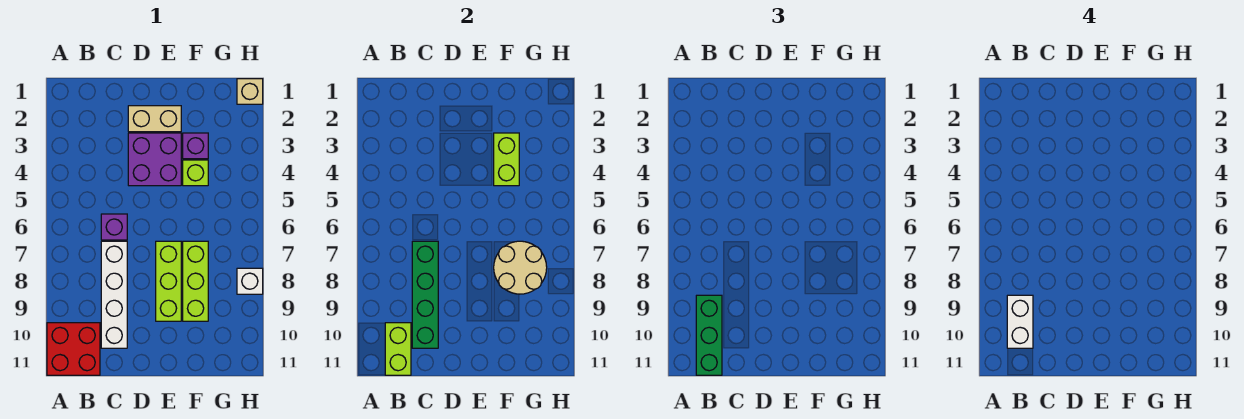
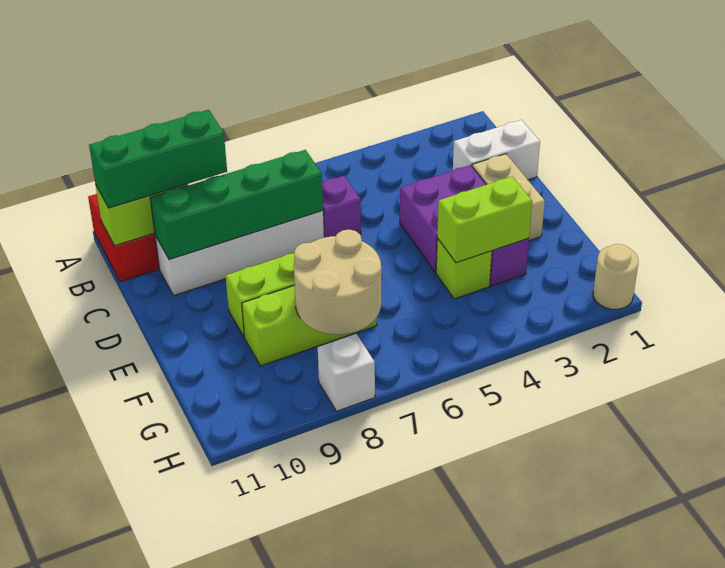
white 1x2 brick [1007,295,1033,348] -> white 1x2 brick moved to [453,120,540,180]
tan 1x1 brick [237,79,263,104] -> tan 1x1 round brick [593,244,639,309]

